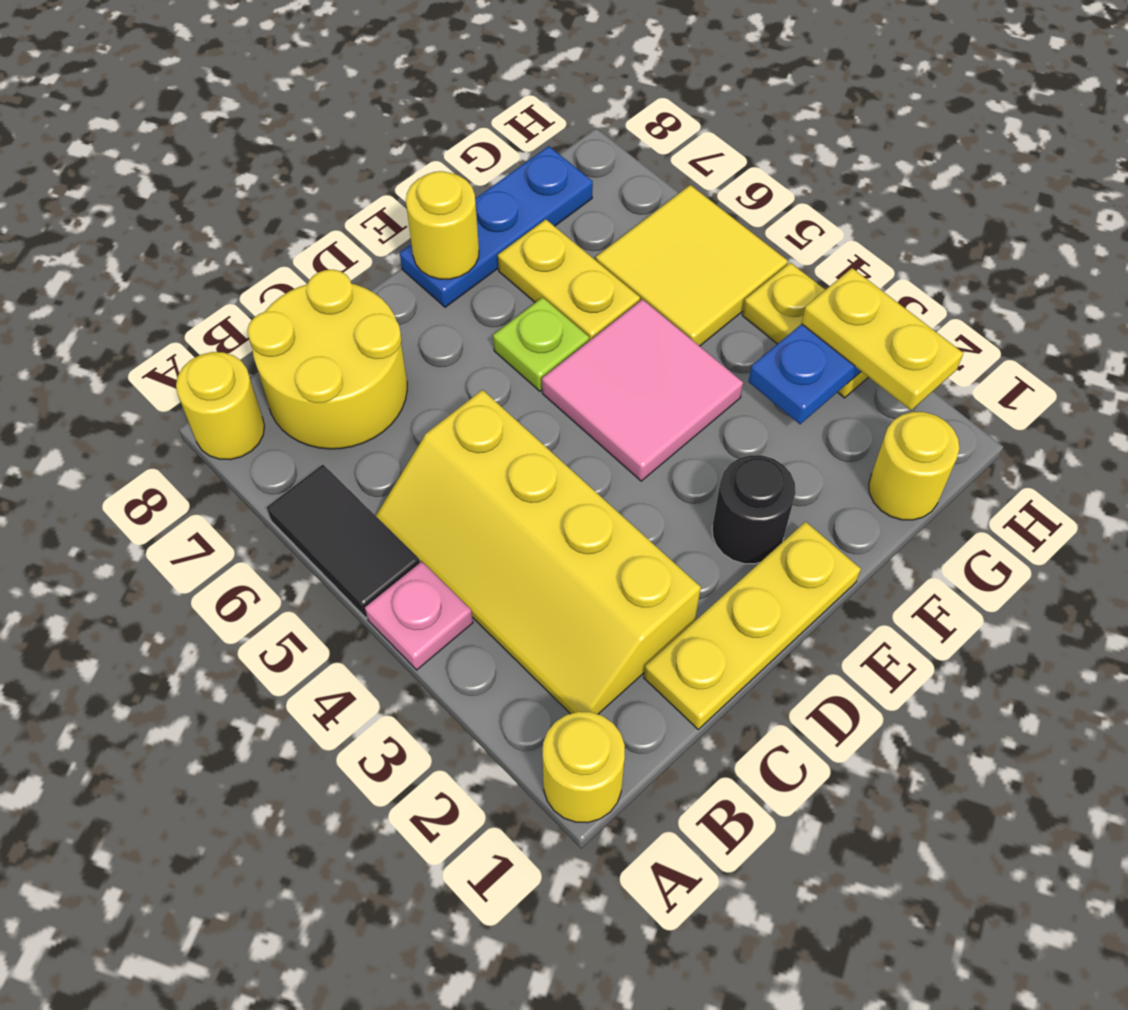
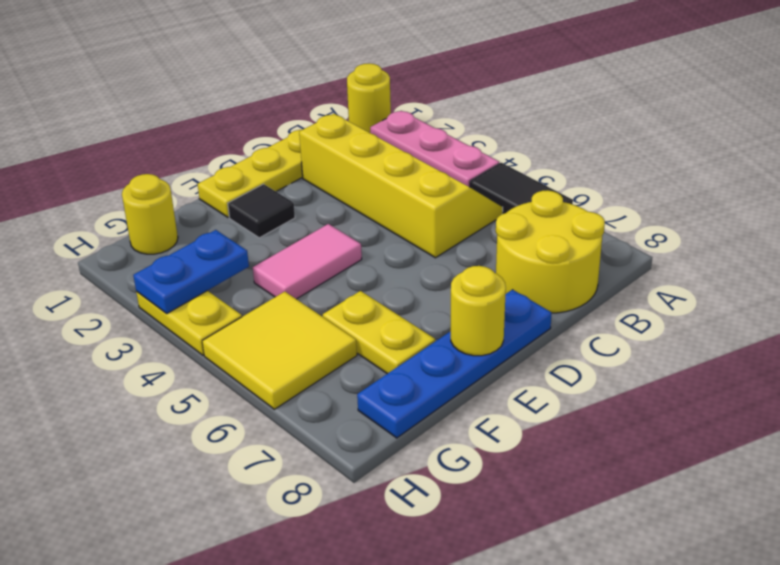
pink 1x1 plate [365,561,473,670] -> pink 1x3 plate [370,111,499,187]
yellow 1x1 round brick [176,352,265,460] -> none
black 1x1 round brick [712,455,796,564] -> black 1x1 tile [228,184,295,238]
pink 2x2 tile [542,299,743,481] -> pink 1x2 tile [253,224,362,299]
lime 1x1 plate [493,297,589,391] -> none
blue 1x3 plate [400,146,593,307] -> blue 1x4 plate [357,290,552,438]
yellow 1x2 plate [802,268,963,410] -> none

